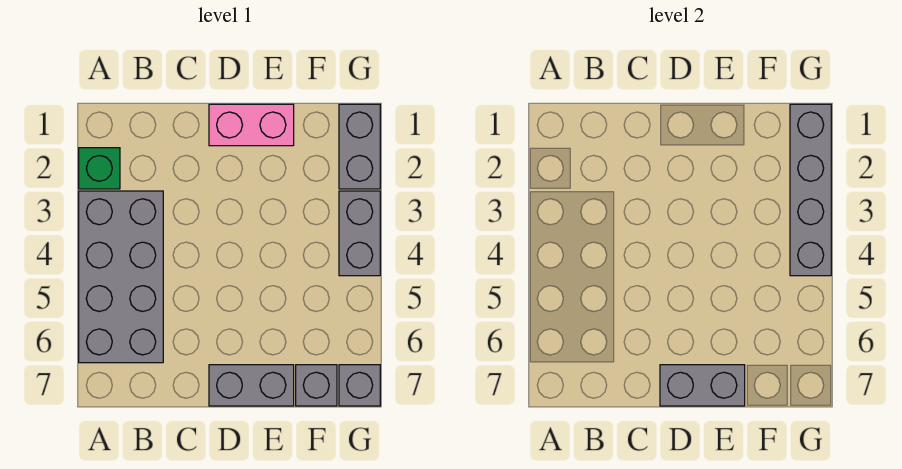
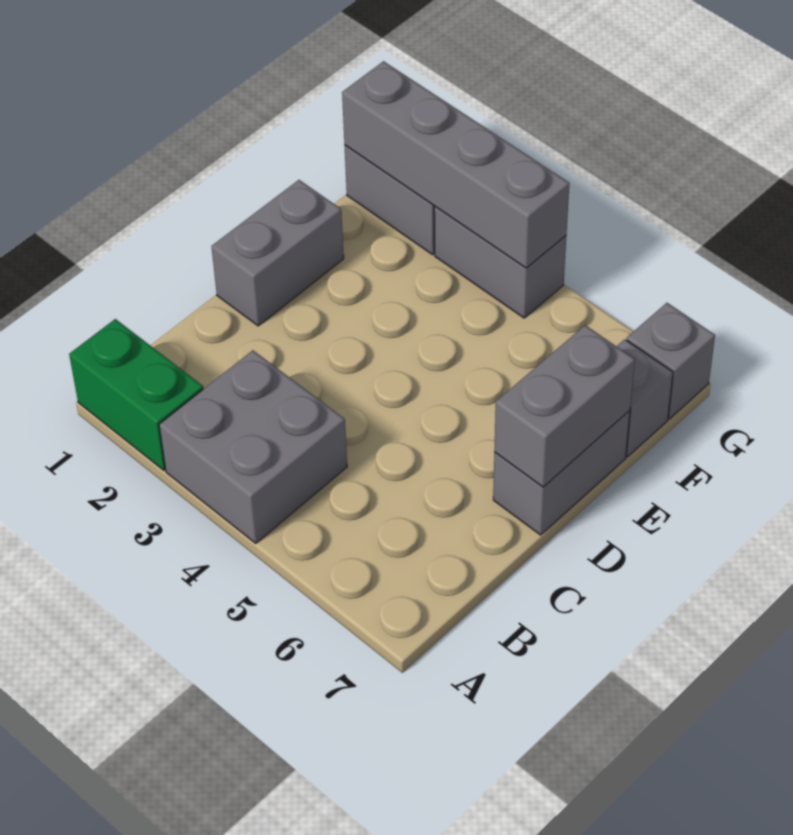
green 1x1 brick [79,148,120,189] -> green 1x2 brick [69,319,203,470]
grey 2x4 brick [79,191,163,363] -> grey 2x2 brick [159,350,347,543]
pink 1x2 brick [209,104,294,146] -> grey 1x2 brick [211,180,344,326]

